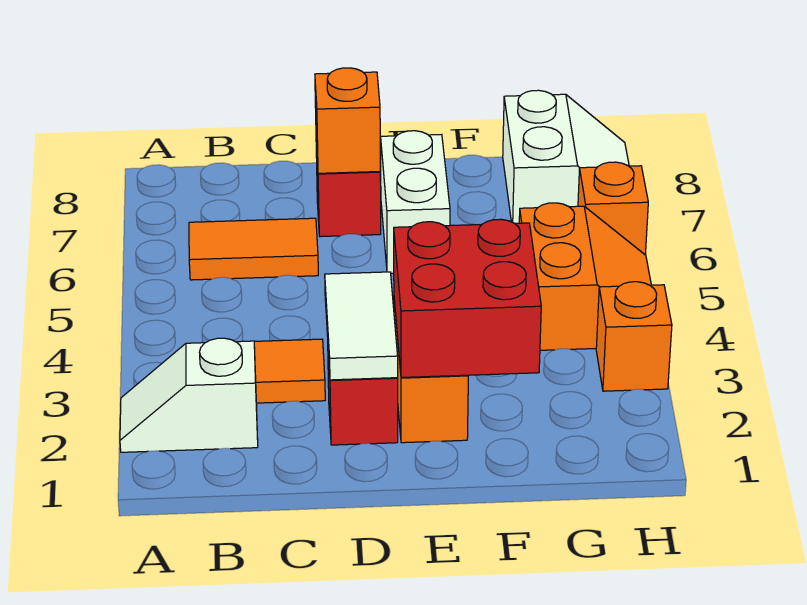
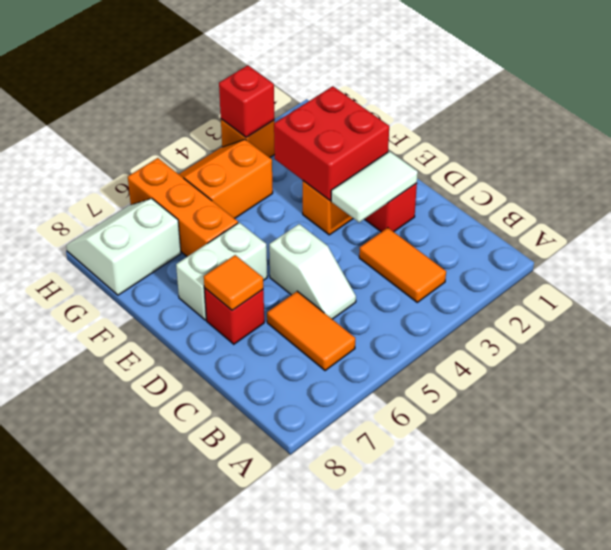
white 1x2 slope [120,338,258,452] -> white 1x2 slope moved to [269,224,356,319]
orange 1x1 brick [315,68,380,173] -> orange 1x1 tile [204,255,263,310]
none -> red 1x1 brick [219,65,274,137]
orange 1x1 brick [578,162,648,254] -> orange 1x3 brick [128,158,238,257]

